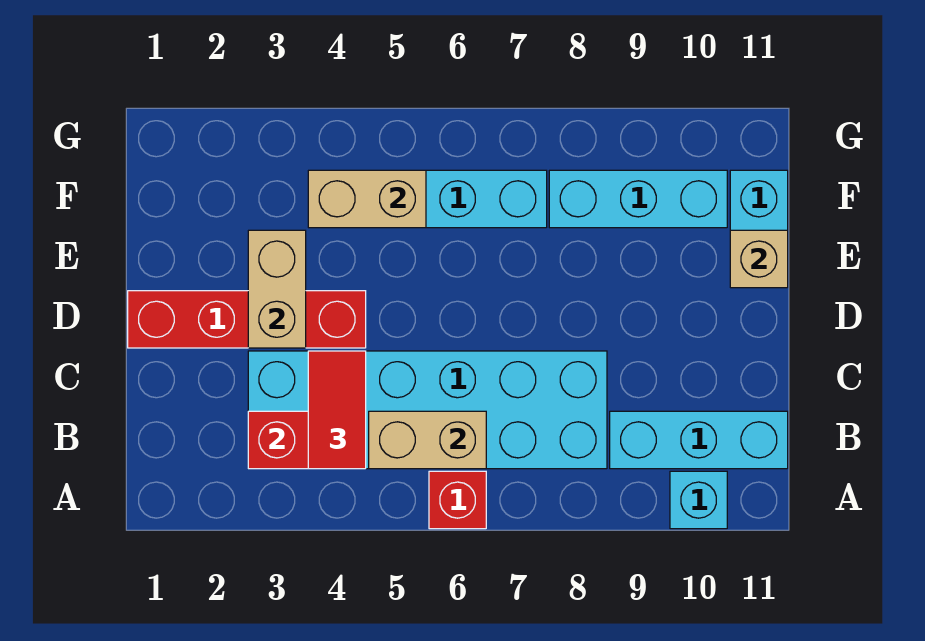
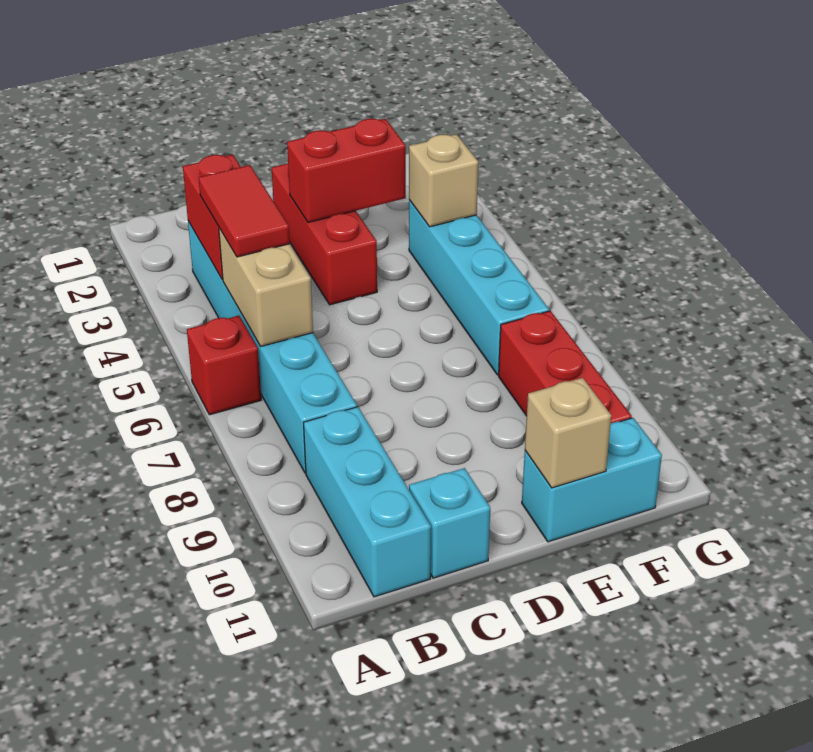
cyan 1x1 brick [670,471,727,529] -> cyan 1x1 brick moved to [409,468,490,578]
cyan 2x6 brick [248,351,607,469] -> cyan 1x6 brick [188,221,357,473]
red 1x2 tile [308,351,366,469] -> red 1x2 tile turned to [199,165,290,257]
red 1x4 brick [128,291,366,348] -> red 1x3 brick [272,164,377,305]
tan 1x2 brick [248,230,306,348] -> red 1x2 brick [287,119,406,222]
tan 1x2 brick [308,170,426,228] -> tan 1x1 brick [409,134,478,227]
cyan 1x3 brick [549,170,727,228] -> red 1x3 brick [499,311,632,423]

